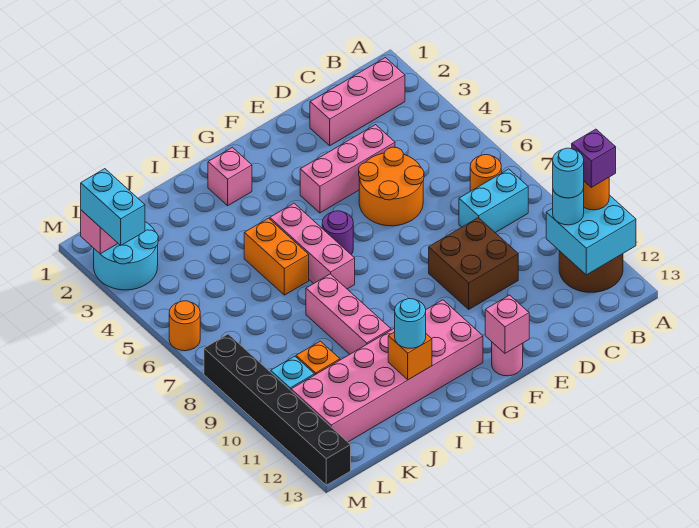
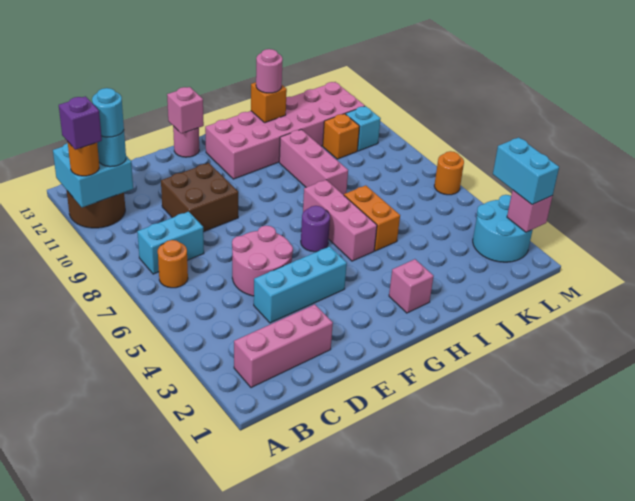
pink 1x3 brick [300,125,395,213] -> cyan 1x3 brick [254,246,347,323]
orange 2x2 round brick [359,147,424,226] -> pink 2x2 round brick [232,226,293,296]
cyan 1x1 round brick [395,299,426,348] -> pink 1x1 round brick [256,49,283,93]
black 1x6 brick [204,334,351,485] -> none

